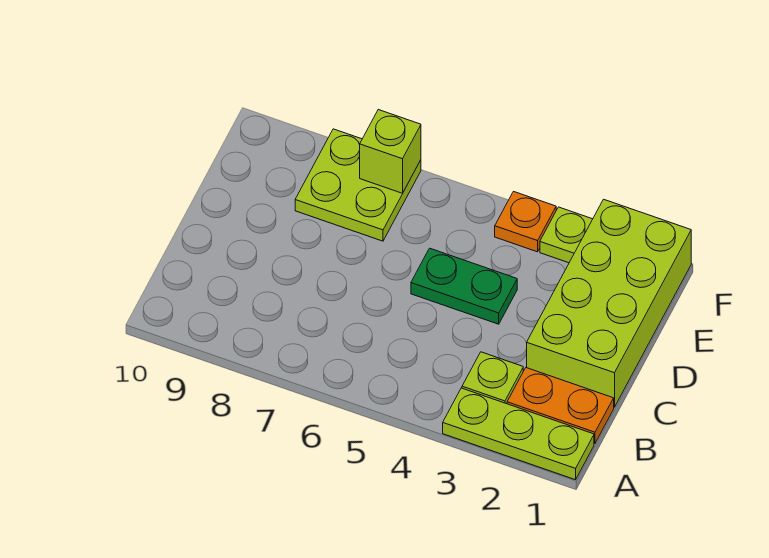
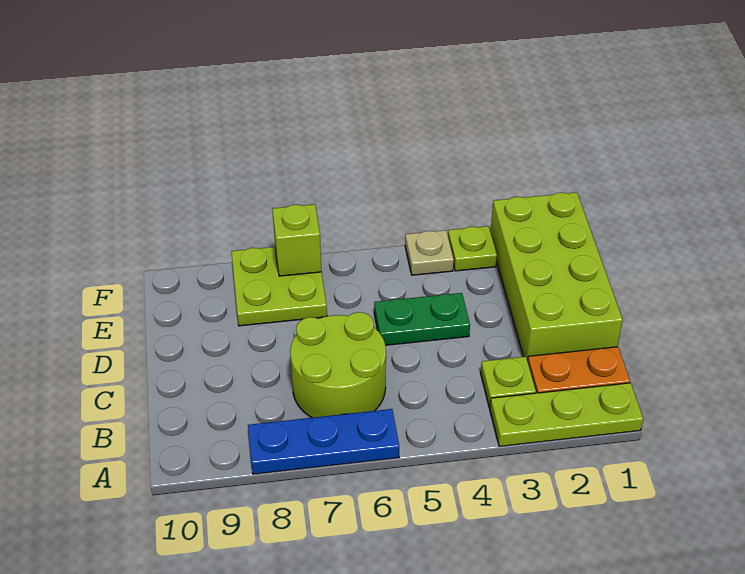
none -> blue 1x3 plate [248,409,399,474]
none -> lime 2x2 round brick [290,312,386,418]
orange 1x1 plate [495,192,556,252] -> tan 1x1 plate [405,230,454,275]

